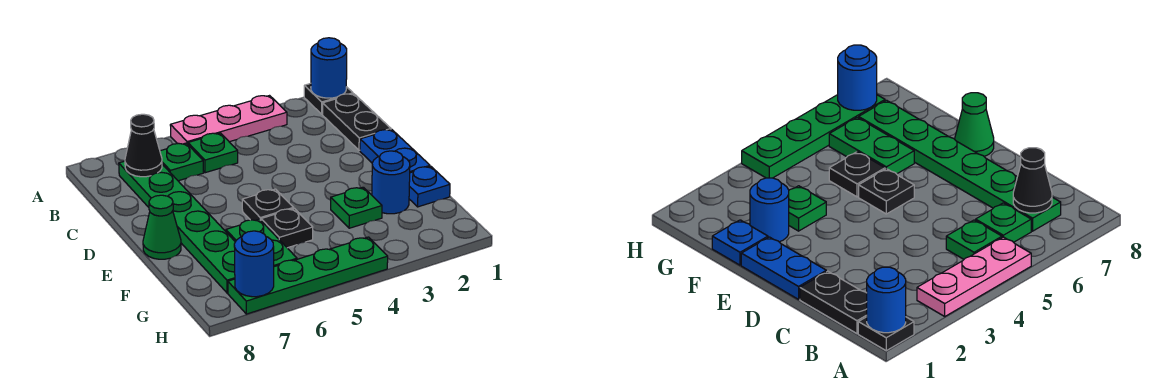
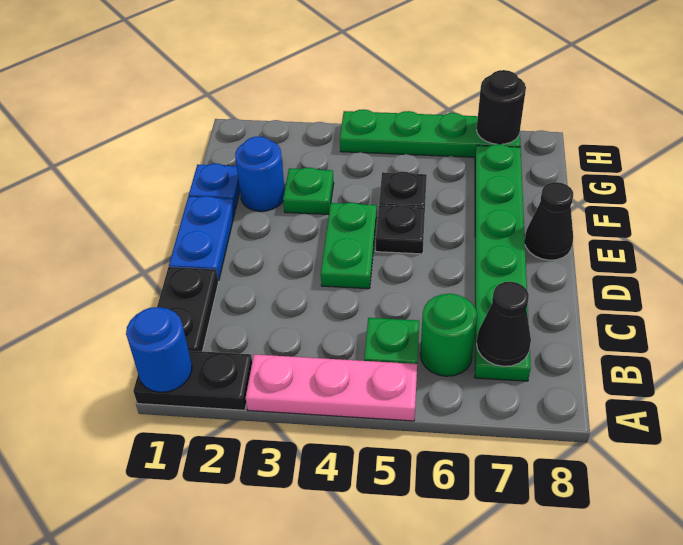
black 1x1 plate [304,83,353,114] -> black 1x2 plate [133,351,252,410]
green 1x1 plate [160,143,204,181] -> green 1x1 round brick [420,294,477,376]
green 1x1 cone [143,195,181,259] -> black 1x1 cone [525,182,573,260]
green 1x2 plate [226,219,297,267] -> green 1x2 plate moved to [321,203,377,289]
blue 1x1 round brick [234,231,274,297] -> black 1x1 round brick [477,70,526,144]

